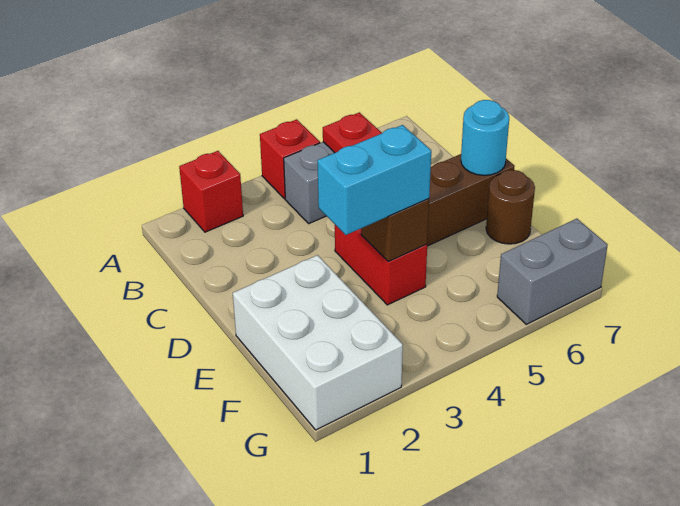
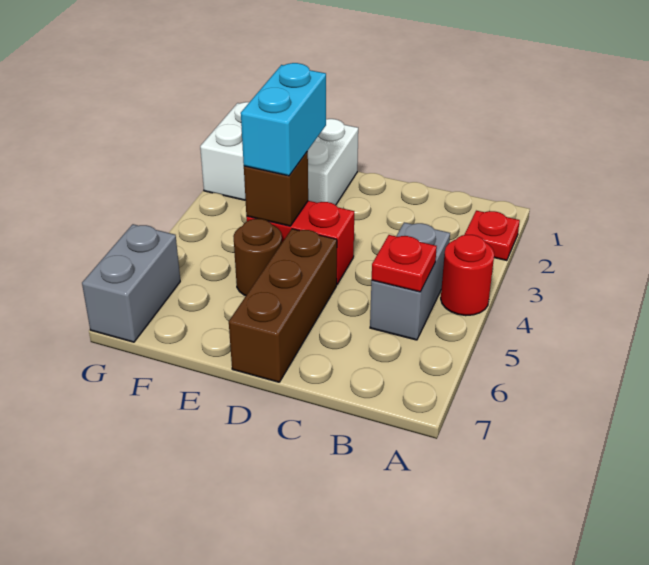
red 1x1 brick [179,151,243,232] -> red 1x1 plate [464,211,520,261]
red 1x1 brick [260,119,320,199] -> red 1x1 round brick [441,235,494,316]
cyan 1x1 round brick [461,100,509,175] -> none
brown 1x1 round brick [486,170,535,244] -> brown 1x1 round brick moved to [233,219,282,296]

